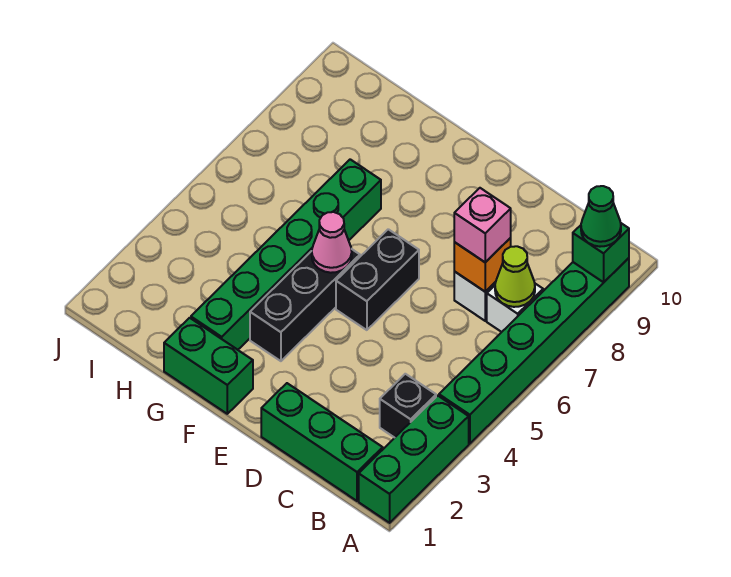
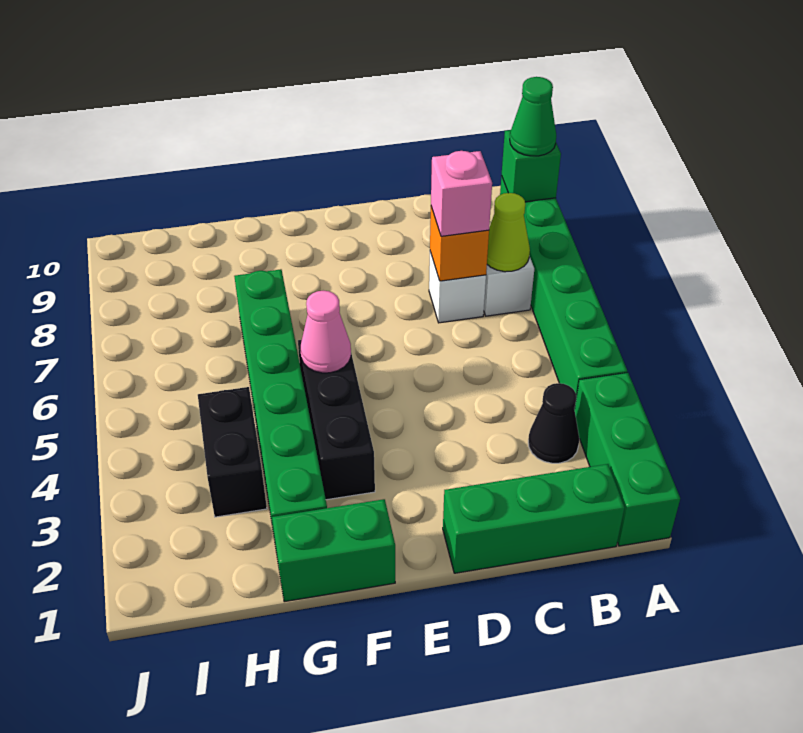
black 1x1 brick [380,374,436,438] -> black 1x1 cone [528,383,579,463]
black 1x2 brick [336,229,419,330] -> black 1x2 brick moved to [198,387,267,517]

